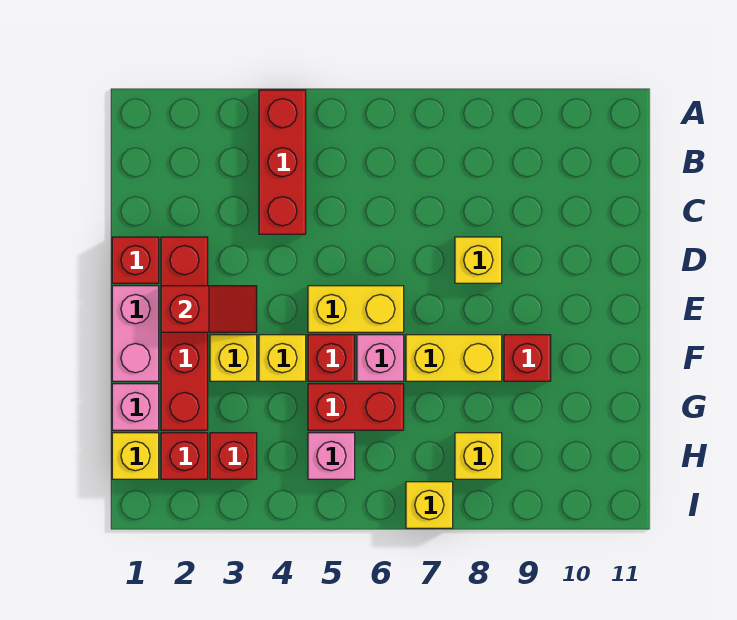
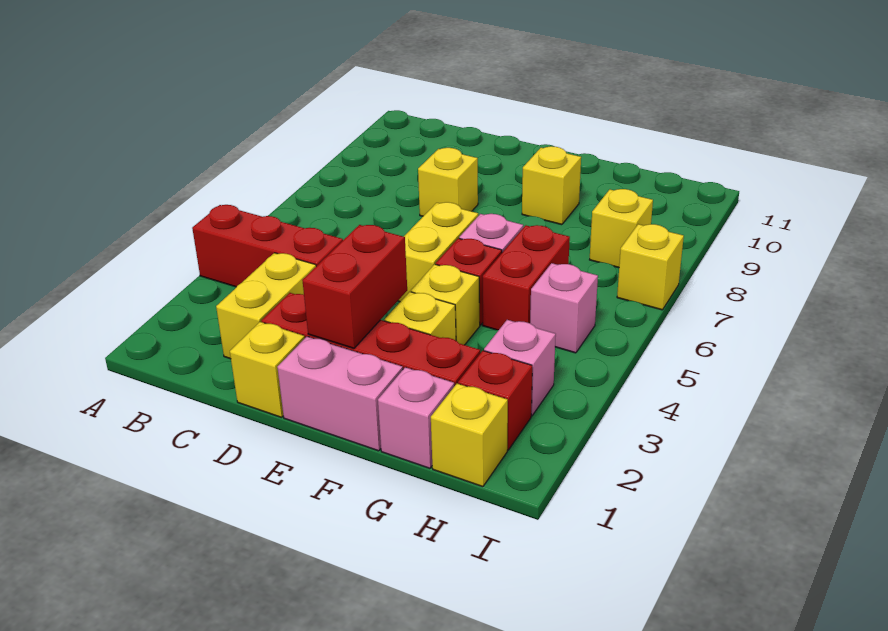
red 1x1 brick [112,237,159,283] -> yellow 1x1 brick [230,322,305,418]
red 1x2 slope [161,286,257,332] -> red 1x2 brick [302,225,407,349]
yellow 1x2 brick [406,335,502,381] -> yellow 1x2 brick moved to [216,253,316,359]
red 1x1 brick [504,335,551,381] -> yellow 1x1 brick [522,146,581,225]
red 1x1 brick [210,433,257,479] -> pink 1x1 brick [484,320,556,416]

